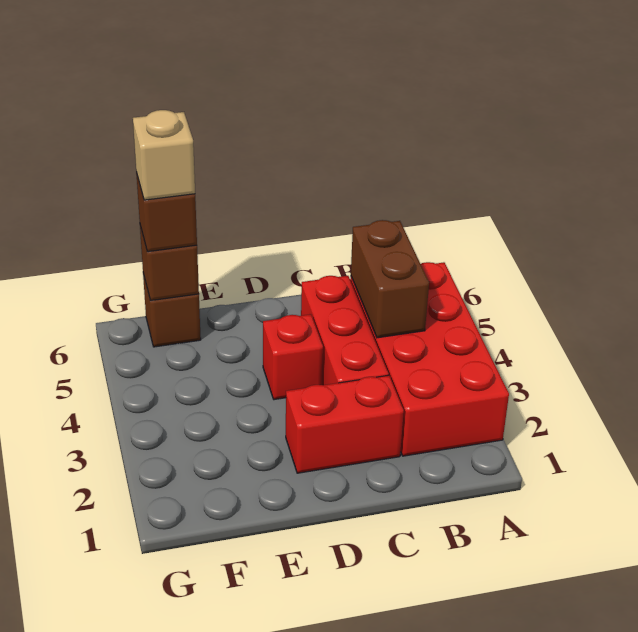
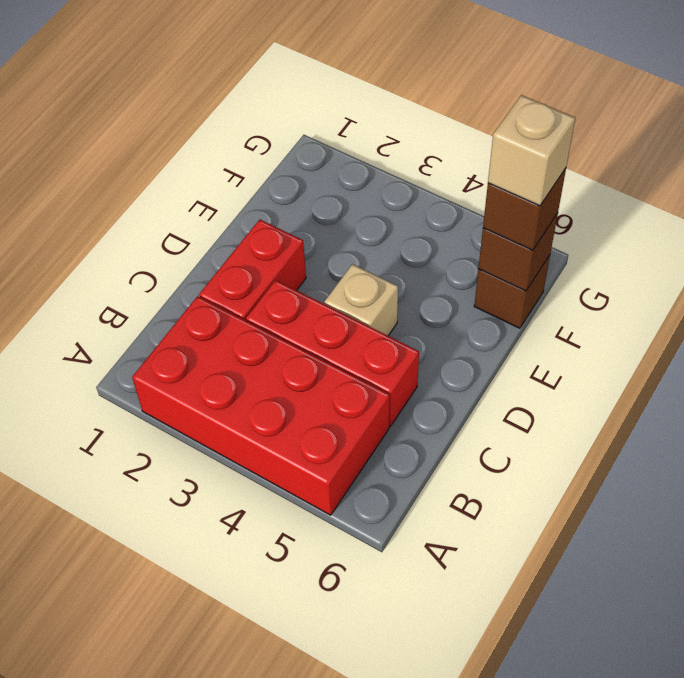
brown 1x2 brick [351,220,429,338] -> none
red 1x1 brick [263,314,323,400] -> tan 1x1 brick [324,264,398,336]

